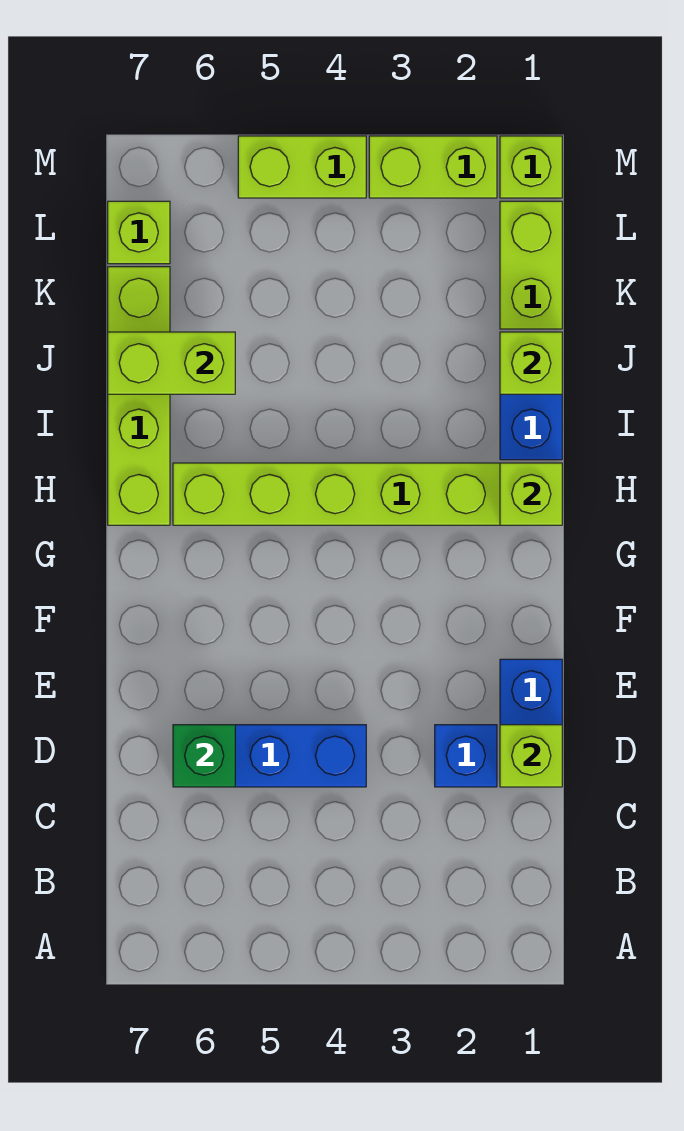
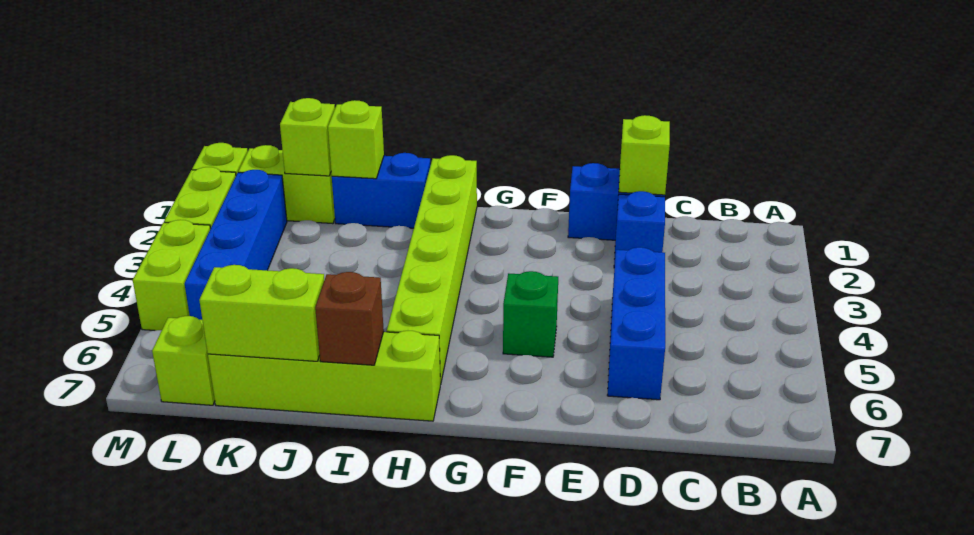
green 1x1 brick [173,725,235,787] -> green 1x1 brick moved to [503,271,558,357]
lime 1x1 brick [500,463,562,525] -> lime 1x1 brick moved to [280,98,335,176]
none -> brown 1x1 brick [315,272,384,365]
lime 1x2 brick [108,332,235,394] -> lime 1x2 brick turned to [199,265,324,361]
none -> blue 1x4 brick [185,170,287,320]

